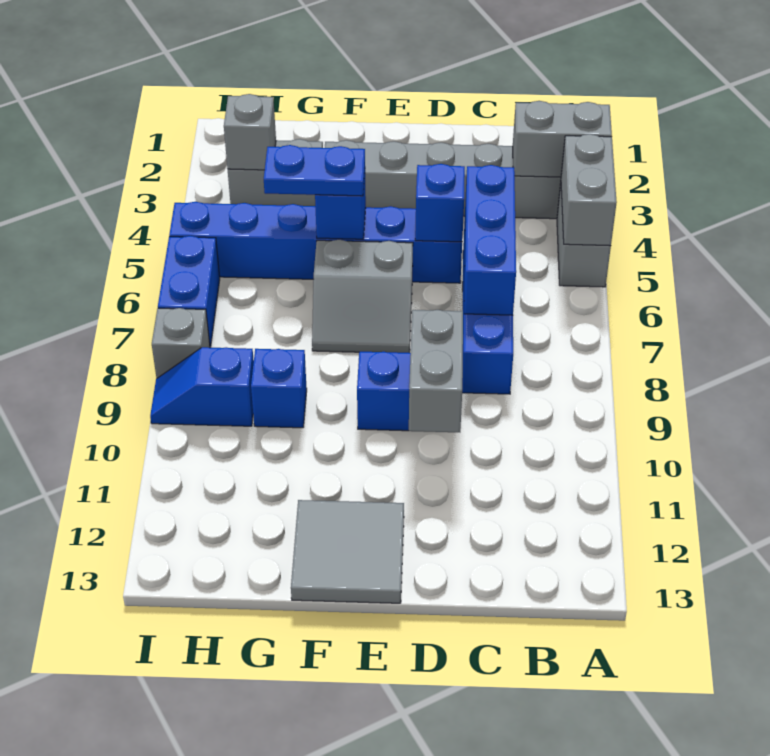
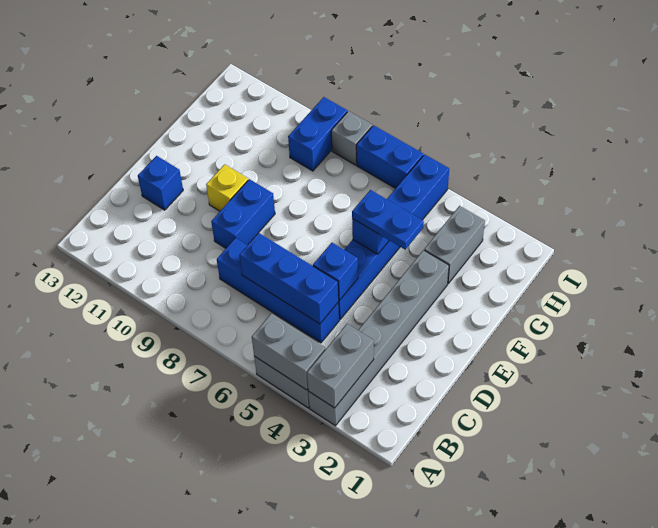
grey 1x2 brick [409,310,463,432] -> none
grey 2x2 slope [312,239,413,353] -> none
none -> yellow 1x1 brick [206,164,248,211]
grey 2x2 tile [291,500,404,603] -> none
blue 1x2 plate [264,145,365,196] -> blue 1x2 plate turned to [352,190,424,249]
blue 1x1 brick [251,349,307,428] -> blue 1x1 brick moved to [138,156,183,210]
grey 1x1 brick [224,94,276,170] -> none
blue 1x2 slope [150,347,254,426] -> blue 1x2 brick [288,97,347,171]

